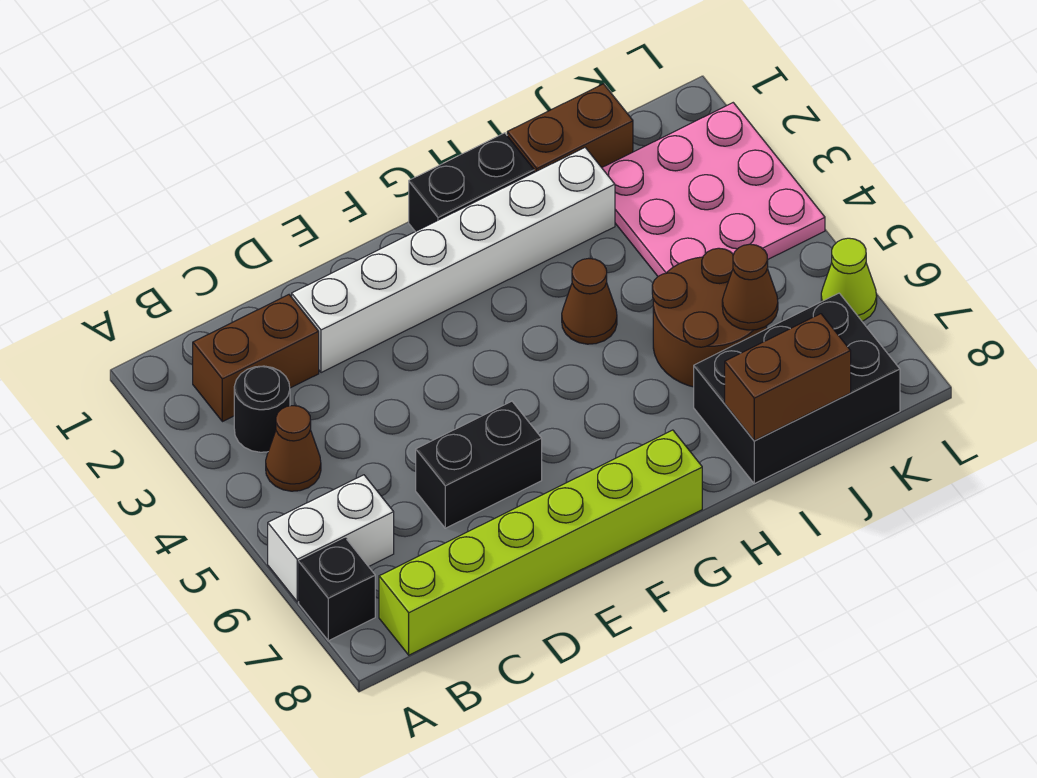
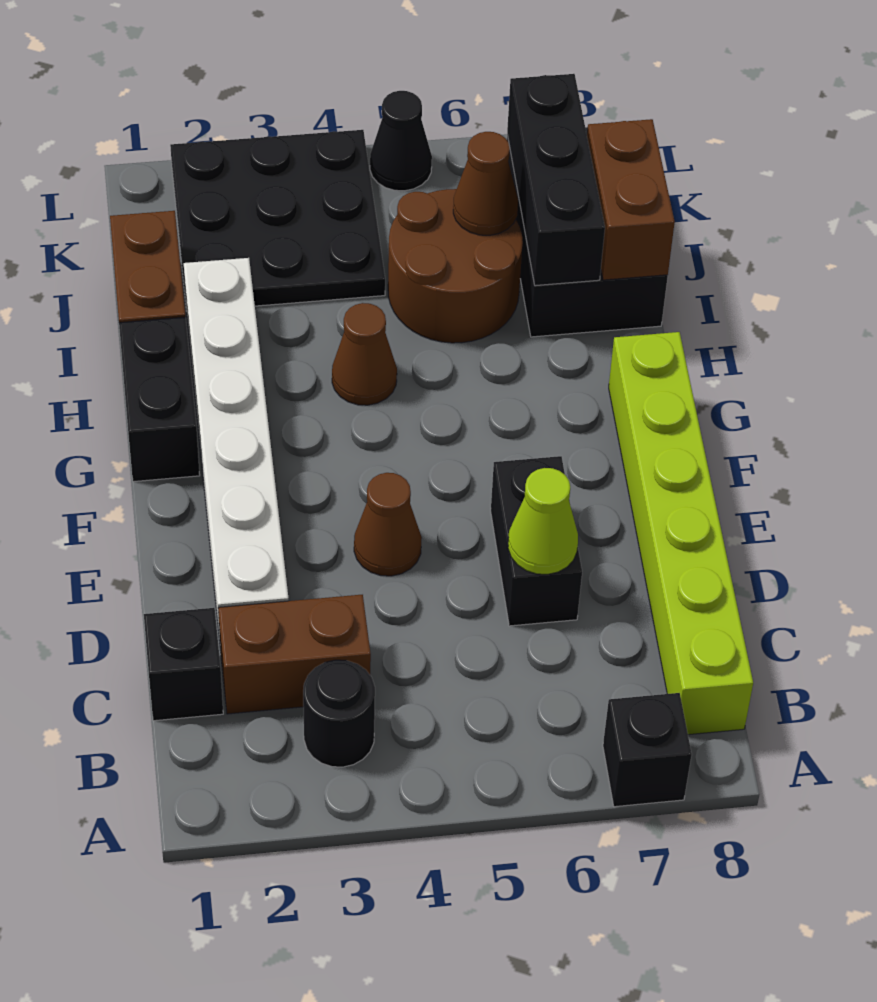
white 1x2 brick [268,475,394,602] -> none
brown 1x2 brick [193,295,319,422] -> brown 1x2 brick turned to [218,595,371,714]
brown 1x1 cone [266,406,321,491] -> brown 1x1 cone moved to [354,473,422,576]
none -> black 1x1 brick [144,608,223,721]
none -> black 1x3 brick [507,74,605,286]
pink 3x3 plate [602,103,825,276] -> black 3x3 plate [170,130,385,311]
none -> black 1x1 cone [370,91,432,191]
lime 1x1 cone [821,238,877,321] -> lime 1x1 cone moved to [508,468,578,574]

